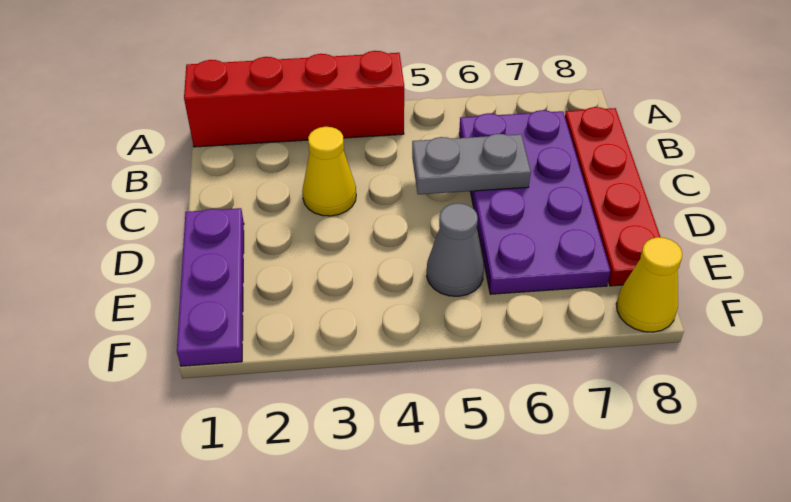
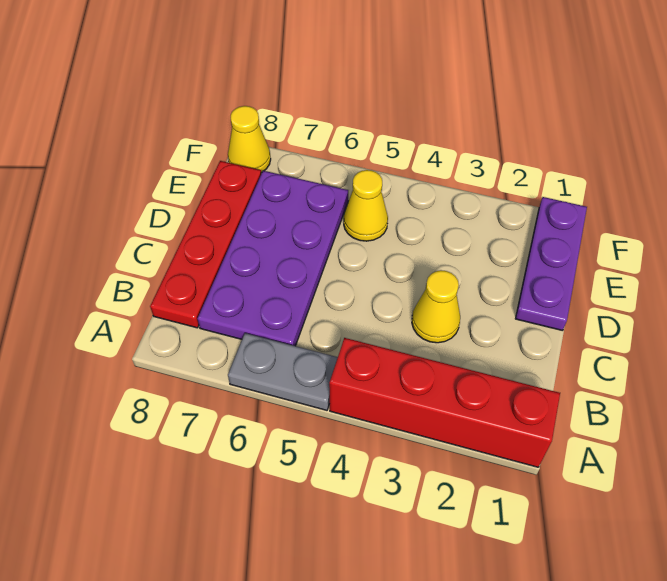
grey 1x2 plate [412,134,531,194] -> grey 1x2 plate moved to [228,333,338,410]
grey 1x1 cone [427,203,484,296] -> yellow 1x1 cone [344,170,388,241]

